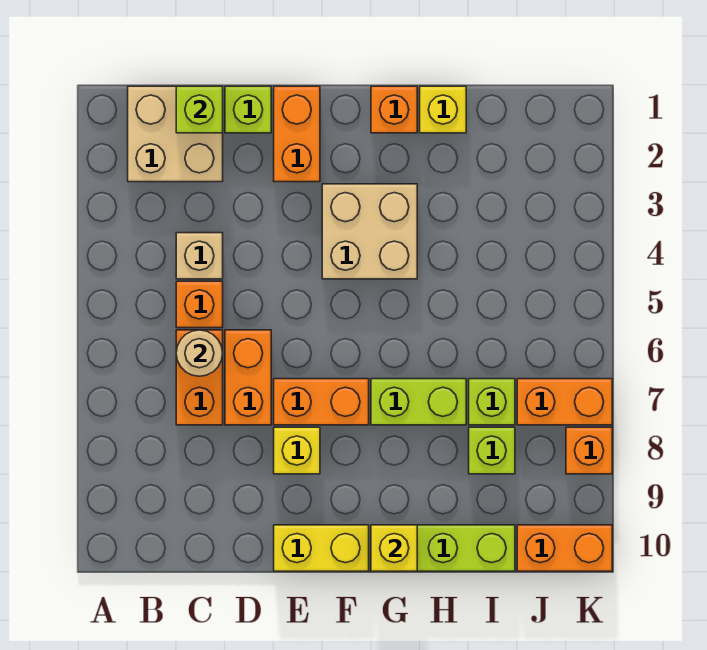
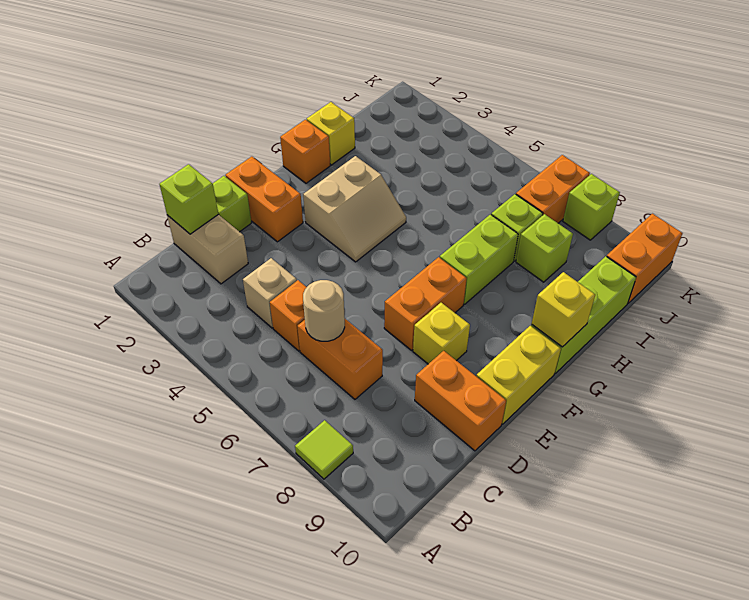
none -> lime 1x1 tile [295,420,353,479]
tan 2x2 brick [128,86,223,182] -> tan 1x2 brick [167,215,248,284]
orange 1x2 brick [225,330,271,425] -> orange 1x2 brick moved to [415,351,506,451]
tan 2x2 brick [322,184,417,279] -> tan 2x2 slope [303,156,406,262]
orange 1x1 brick [566,427,612,474] -> lime 1x1 brick [563,174,620,240]

